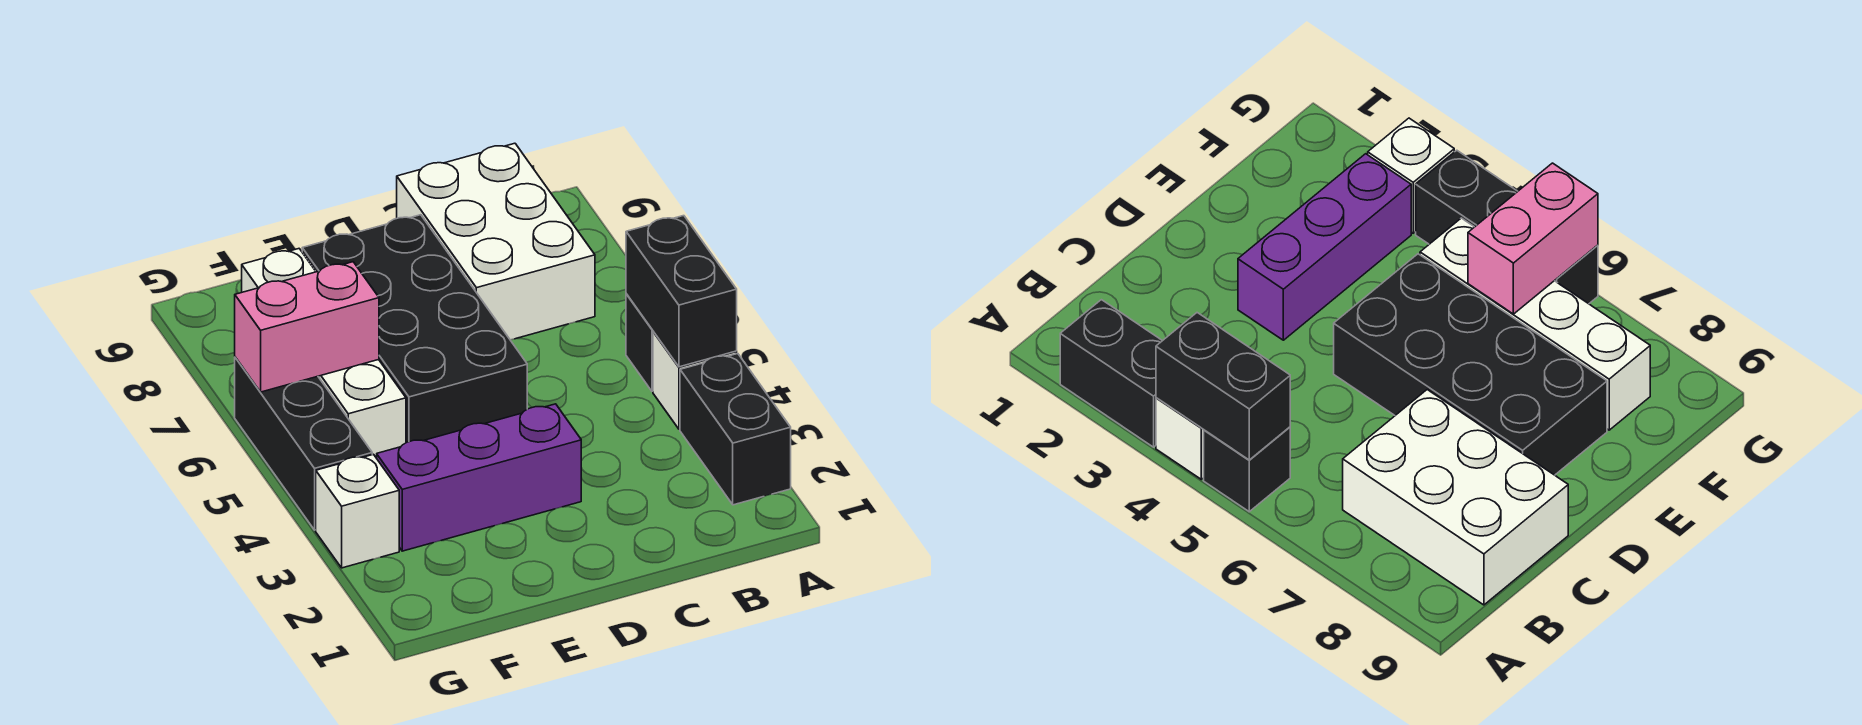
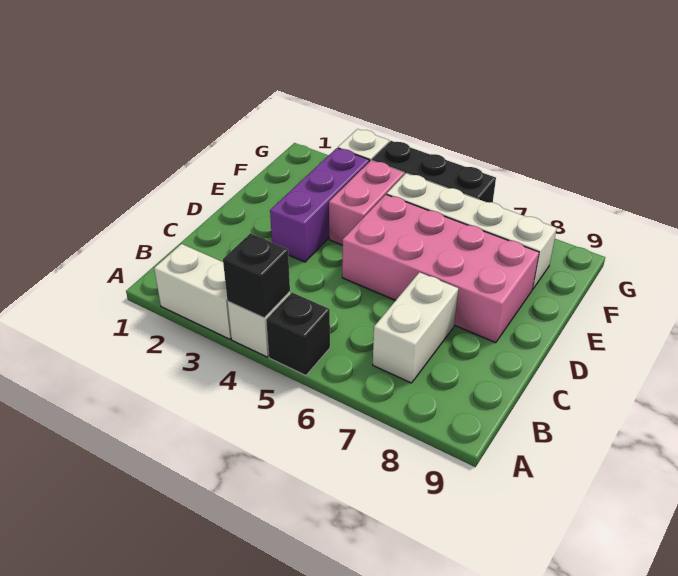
black 1x2 brick [680,354,791,505] -> white 1x2 brick [154,244,231,339]
black 1x2 brick [626,216,737,367] -> black 1x1 brick [223,233,290,318]
white 2x3 brick [397,143,595,340] -> white 1x2 brick [373,272,458,383]
black 2x4 brick [302,215,527,443] -> pink 2x4 brick [342,195,539,343]
pink 1x2 brick [235,262,379,392] -> pink 1x2 brick moved to [329,160,404,245]

